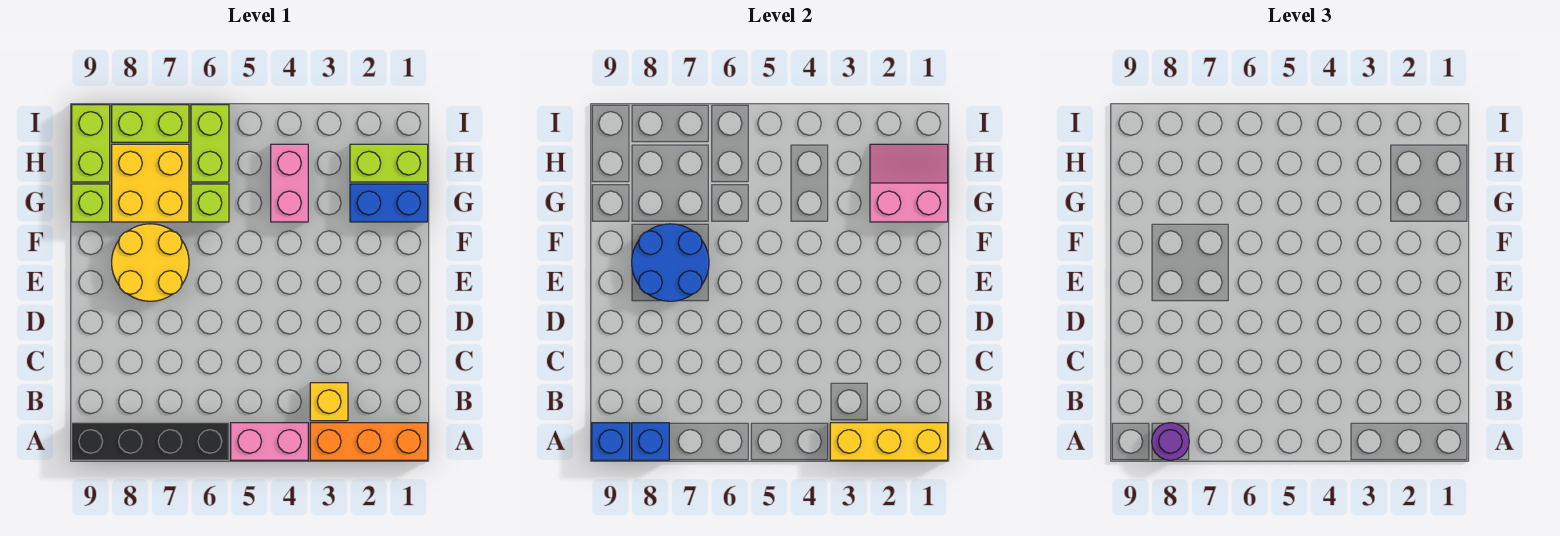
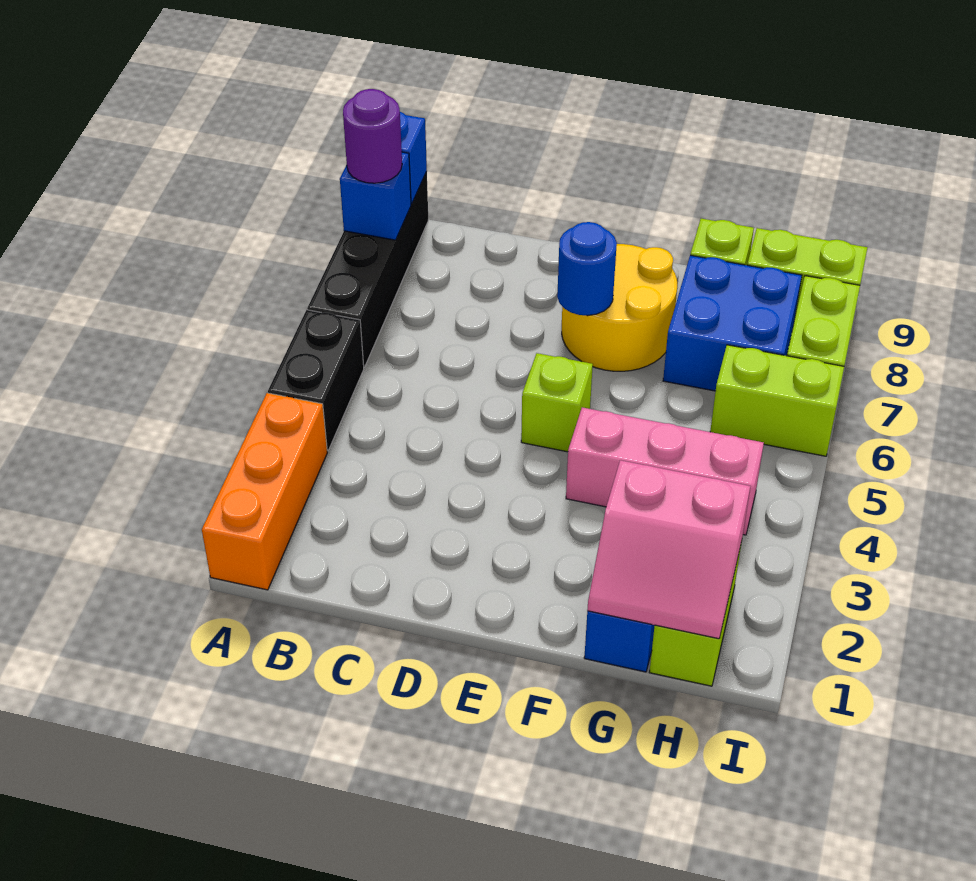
yellow 1x3 brick [830,423,948,460] -> none
pink 1x2 brick [231,423,308,460] -> black 1x2 brick [268,310,364,451]
yellow 1x1 brick [310,383,348,421] -> none
blue 2x2 round brick [632,224,709,301] -> blue 1x1 round brick [557,222,617,316]
pink 2x2 slope [870,144,948,222] -> pink 2x2 slope turned to [587,460,750,639]
pink 1x2 brick [271,144,308,222] -> pink 1x3 brick [566,407,764,535]
lime 1x1 brick [191,184,229,222] -> lime 1x1 brick moved to [521,353,593,452]
yellow 2x2 brick [112,144,189,222] -> blue 2x2 brick [663,255,802,391]

